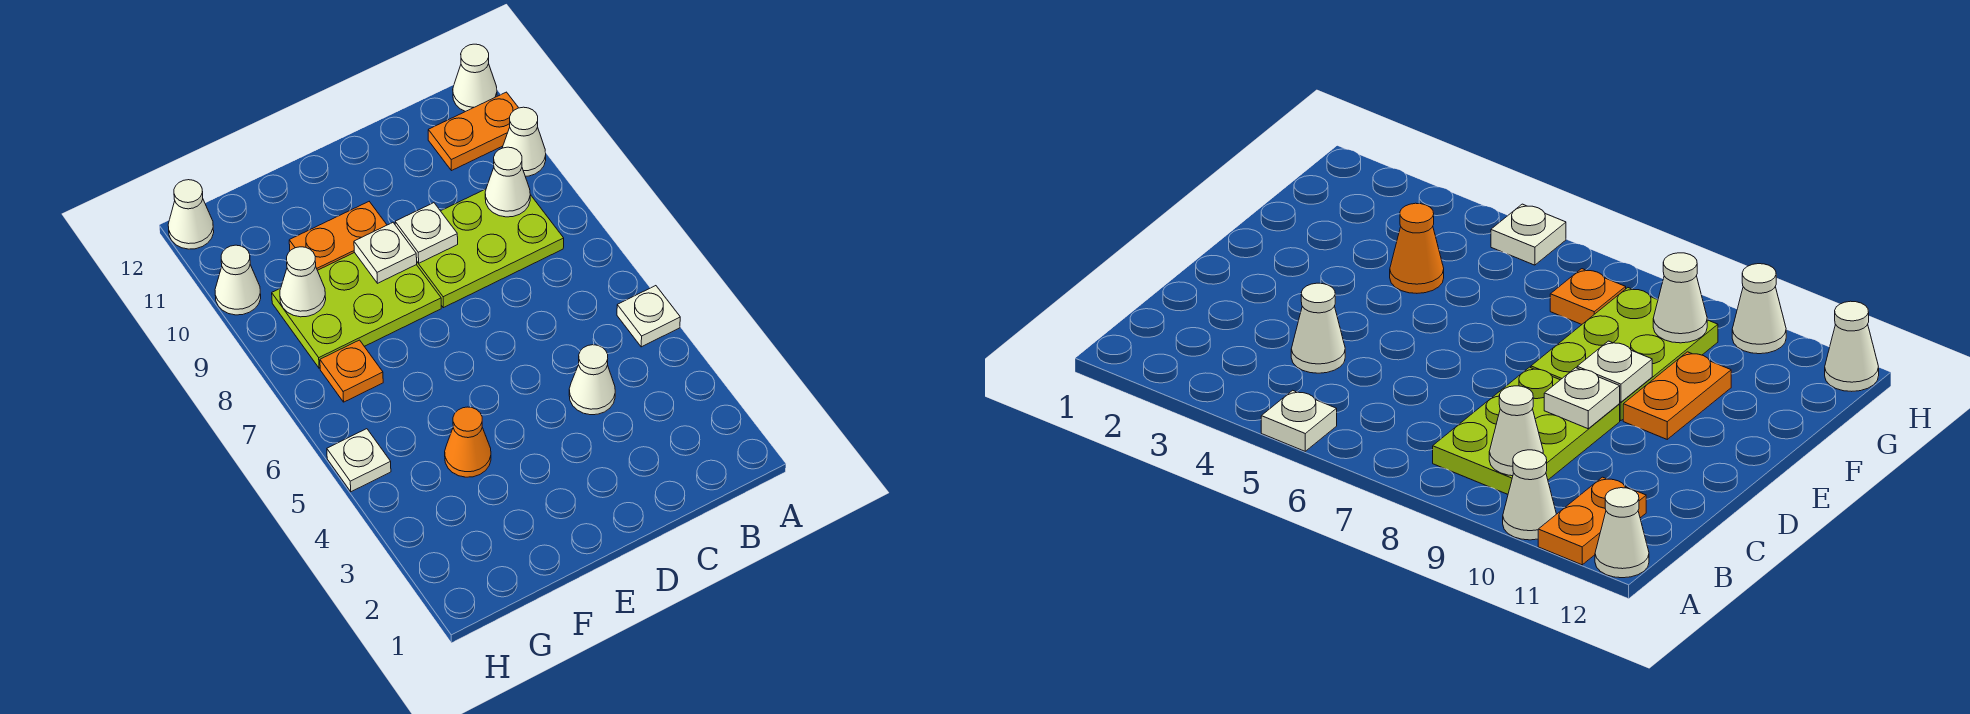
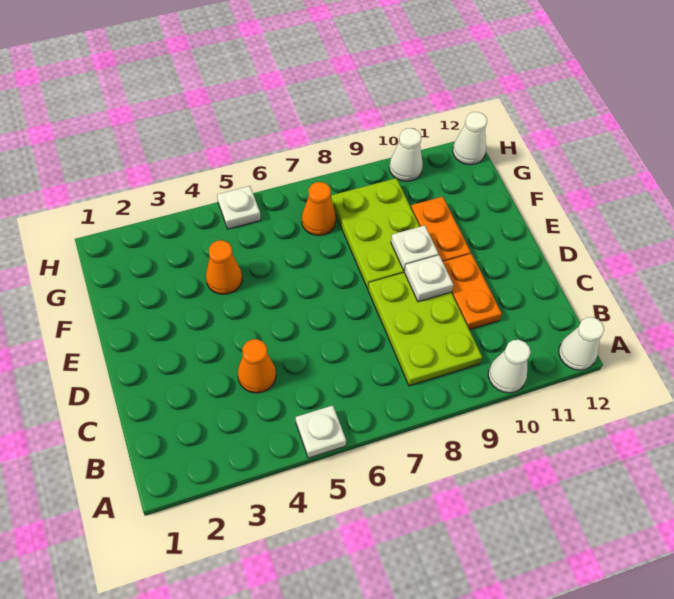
orange 1x2 plate [428,92,518,171] -> orange 1x2 plate moved to [443,254,502,330]
white 1x1 cone [485,147,530,217] -> none
white 1x1 cone [569,345,615,415] -> orange 1x1 cone [238,339,276,393]
orange 1x1 plate [320,340,383,402] -> orange 1x1 cone [302,182,336,236]
white 1x1 cone [280,247,326,317] -> none

